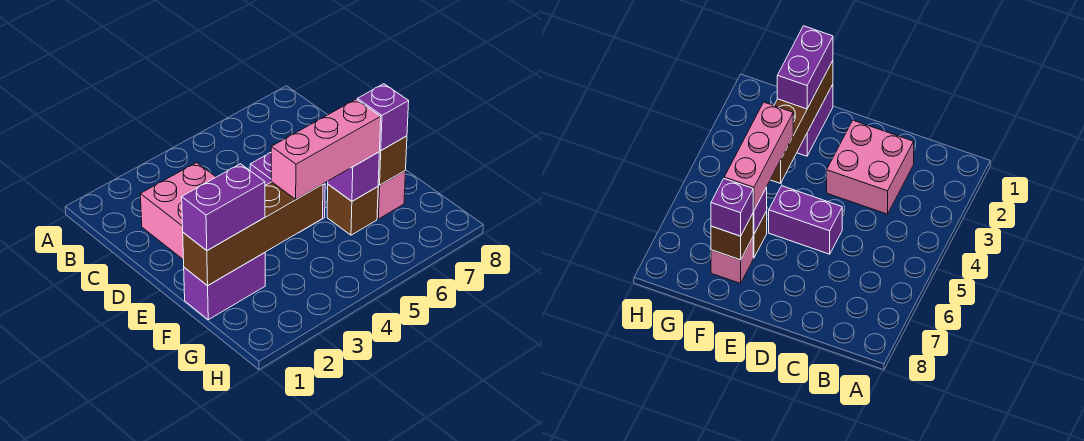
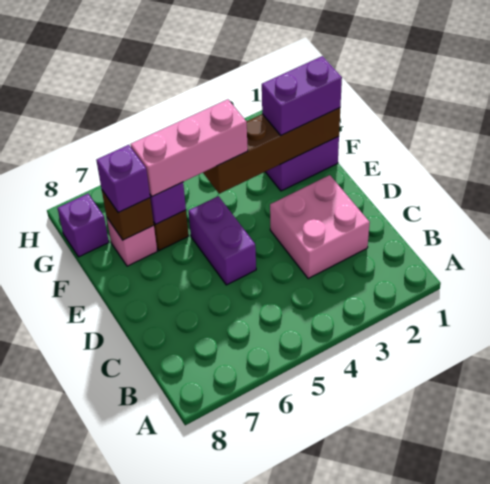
none -> purple 1x1 brick [58,194,109,257]

